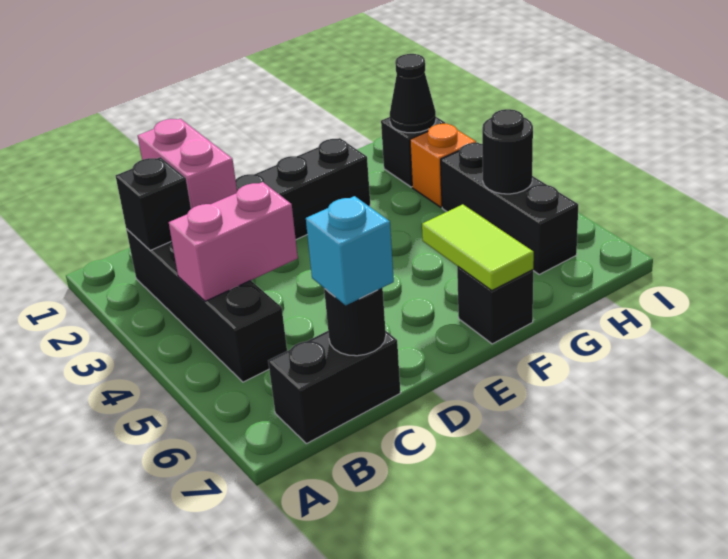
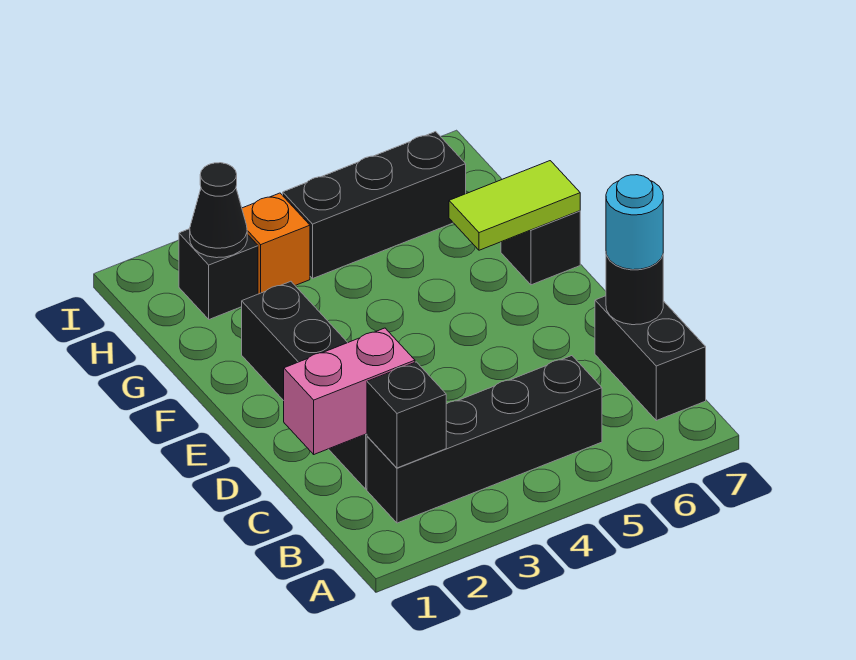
pink 1x2 brick [169,182,298,301] -> none
cyan 1x1 brick [306,196,394,305] -> cyan 1x1 round brick [606,175,663,270]
black 1x1 round brick [482,109,533,194] -> none

